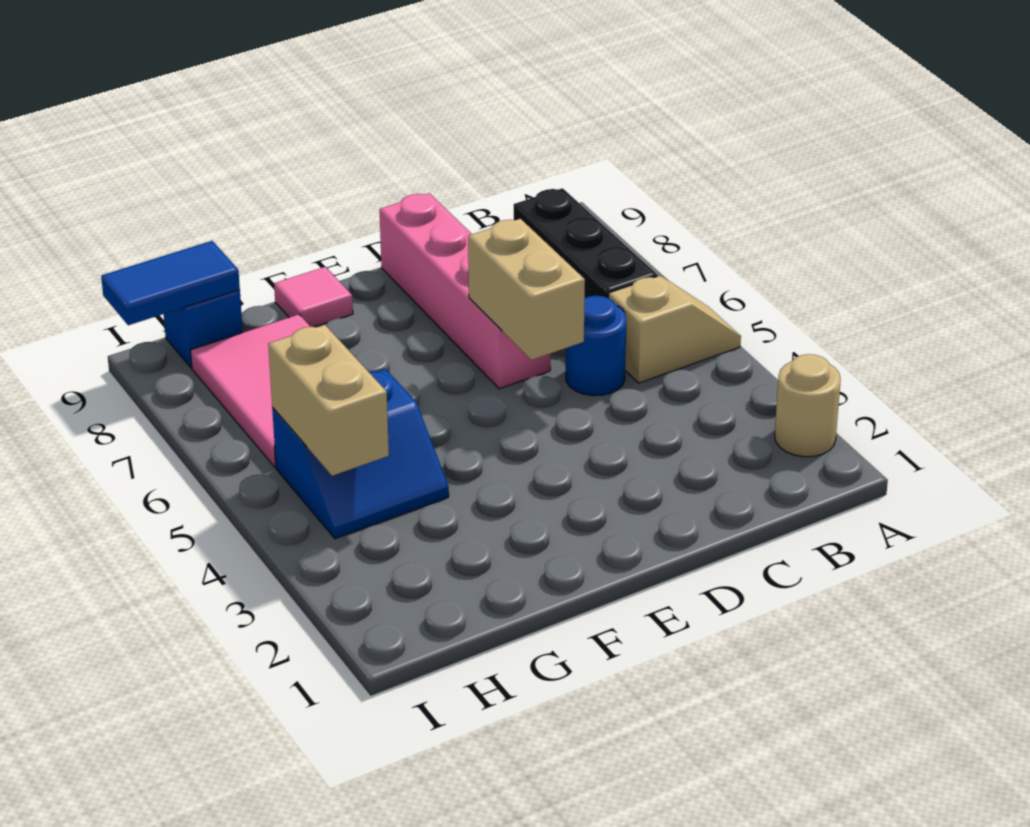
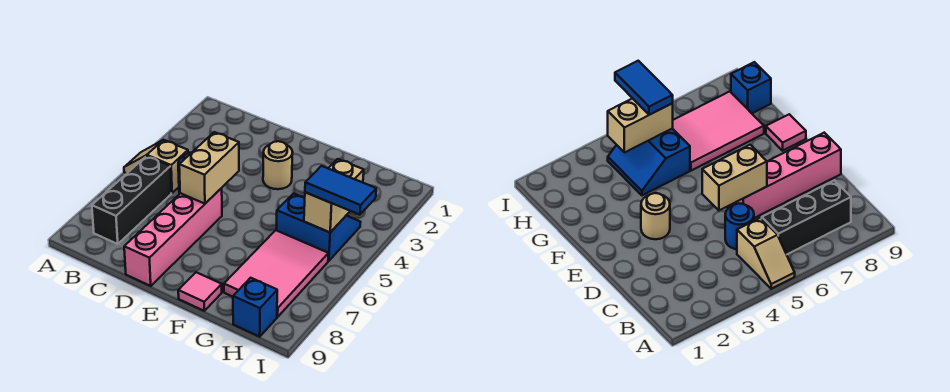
tan 1x1 round brick [775,354,841,457] -> tan 1x1 round brick moved to [263,141,293,189]
blue 1x2 tile [101,241,240,325] -> blue 1x2 tile moved to [305,166,376,215]

